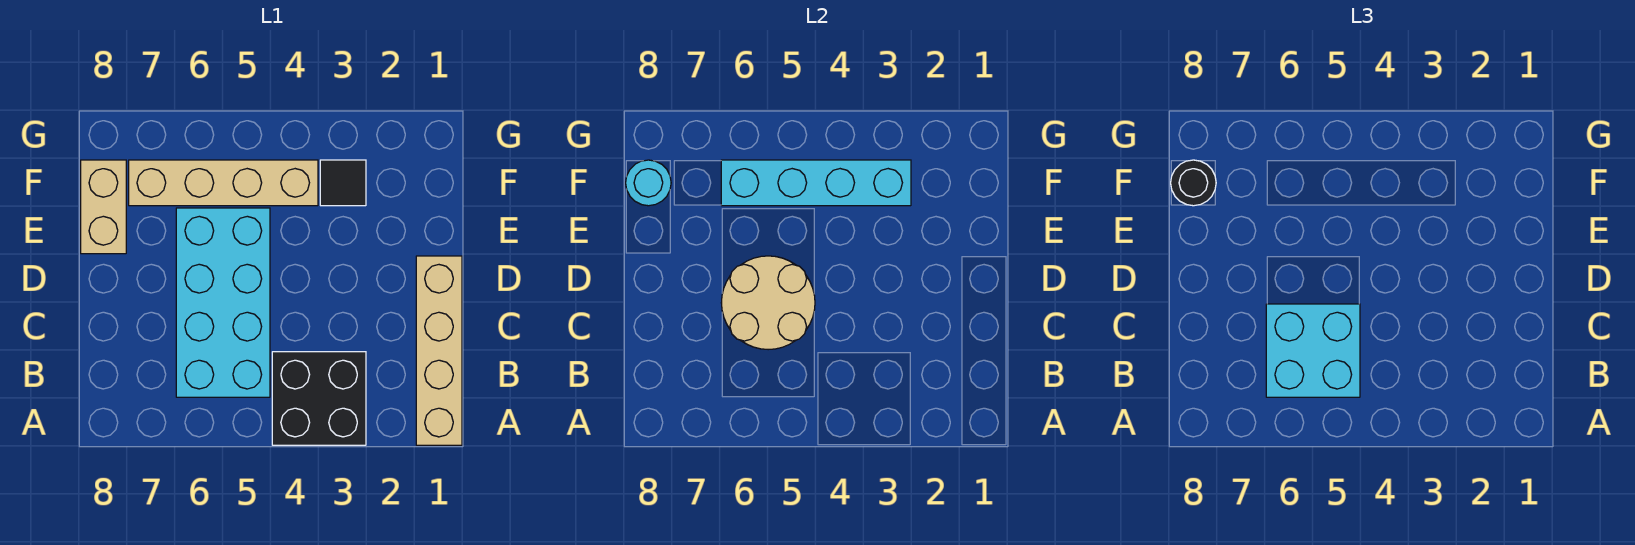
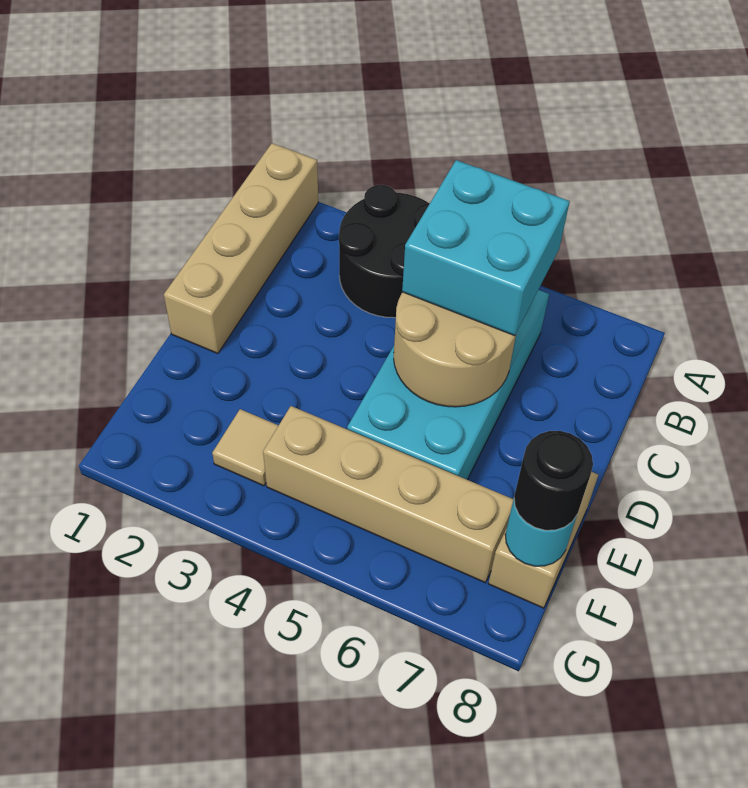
black 2x2 brick [272,352,366,445] -> black 2x2 round brick [339,185,430,318]
black 1x1 tile [320,160,366,206] -> tan 1x1 tile [212,409,279,486]
cyan 1x4 brick [721,160,911,206] -> none

